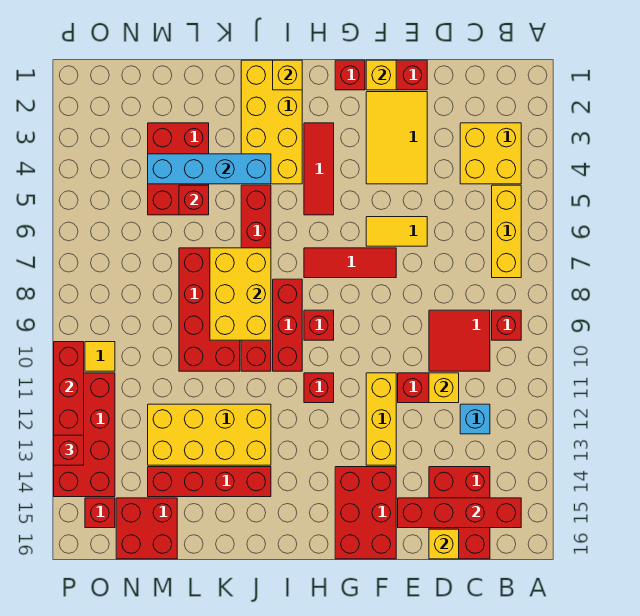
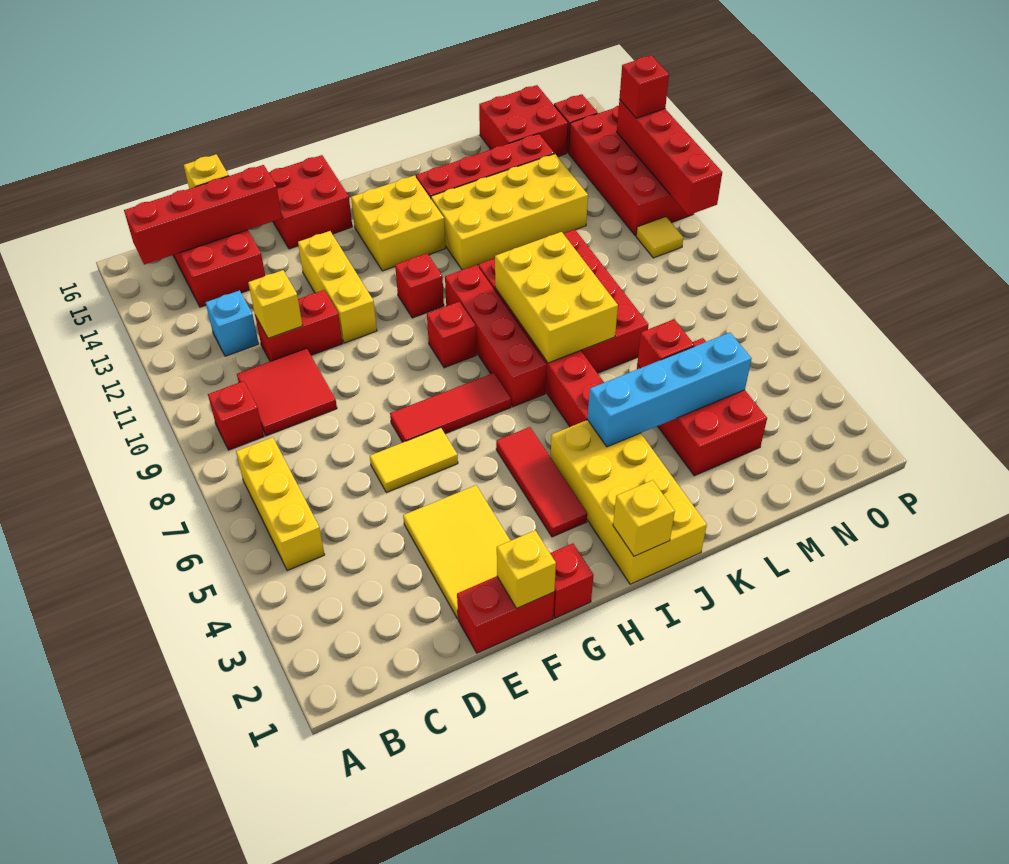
yellow 2x2 brick [460,123,521,184] -> yellow 2x2 brick moved to [351,175,445,271]
red 2x3 brick [335,467,396,559] -> red 2x2 brick [269,155,352,249]
red 1x3 brick [273,279,302,371] -> red 1x4 brick [445,265,546,407]

